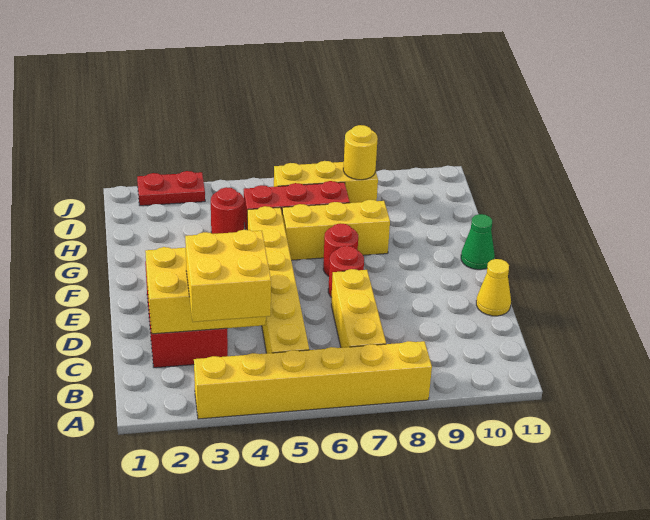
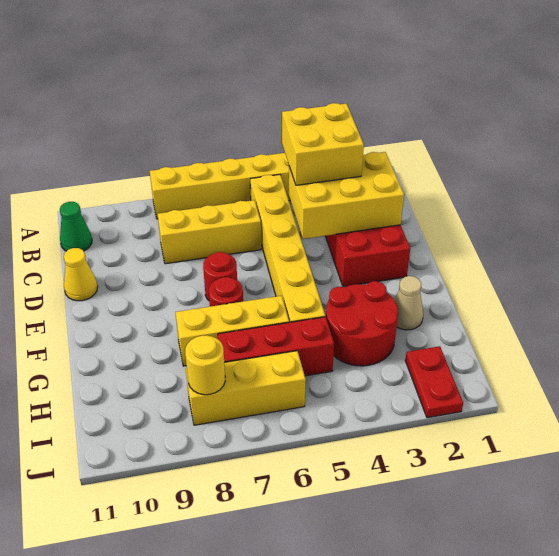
yellow 1x3 brick [331,269,386,348] -> yellow 1x3 brick turned to [157,200,261,264]
green 1x1 cone [461,214,495,270] -> green 1x1 cone moved to [60,202,92,251]
none -> tan 1x1 cone [394,276,423,330]
red 1x1 round brick [211,187,244,234] -> red 2x2 round brick [326,281,398,366]
red 1x2 plate [137,171,205,206] -> red 1x2 plate turned to [405,346,463,418]

